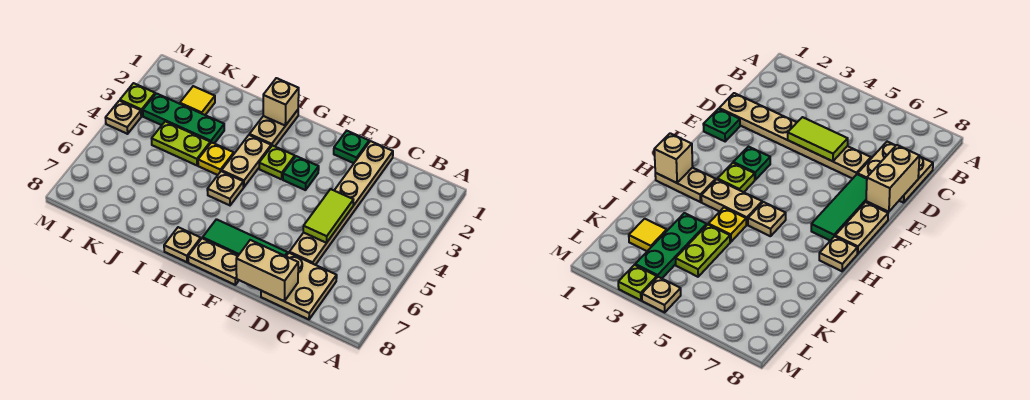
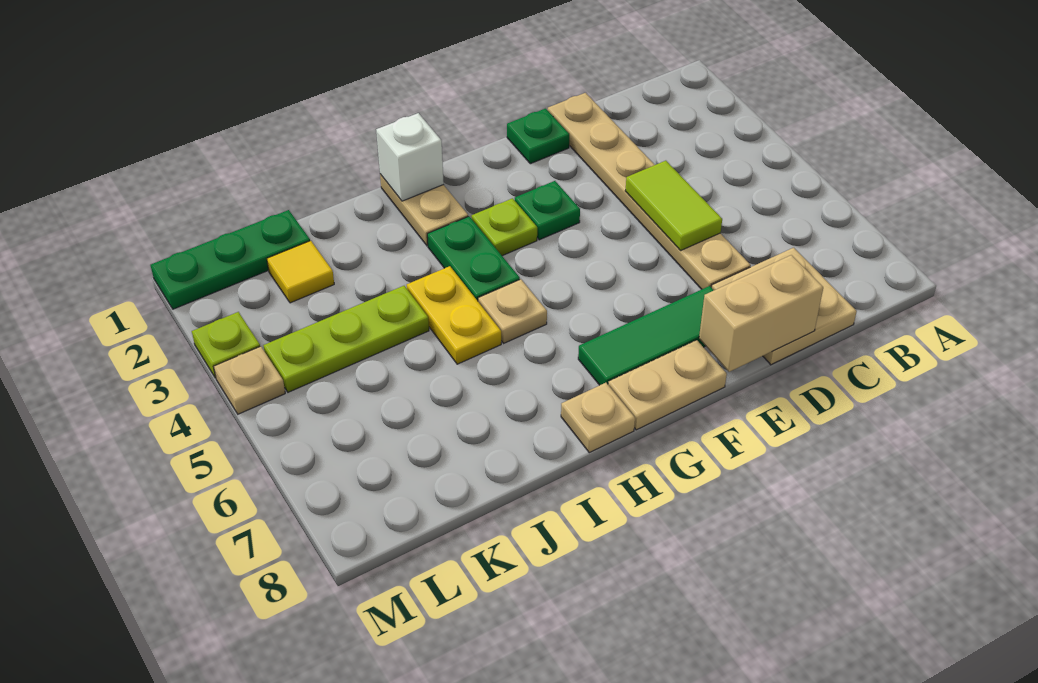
tan 1x1 brick [263,78,299,126] -> white 1x1 brick [376,113,444,201]
tan 1x2 plate [222,135,271,187] -> green 1x2 plate [427,216,520,301]
yellow 1x1 plate [198,142,234,175] -> yellow 1x2 plate [407,266,501,364]
green 1x3 plate [143,93,224,143] -> green 1x3 plate moved to [151,210,310,309]
lime 1x2 plate [152,121,210,165] -> lime 1x3 plate [263,286,429,392]

